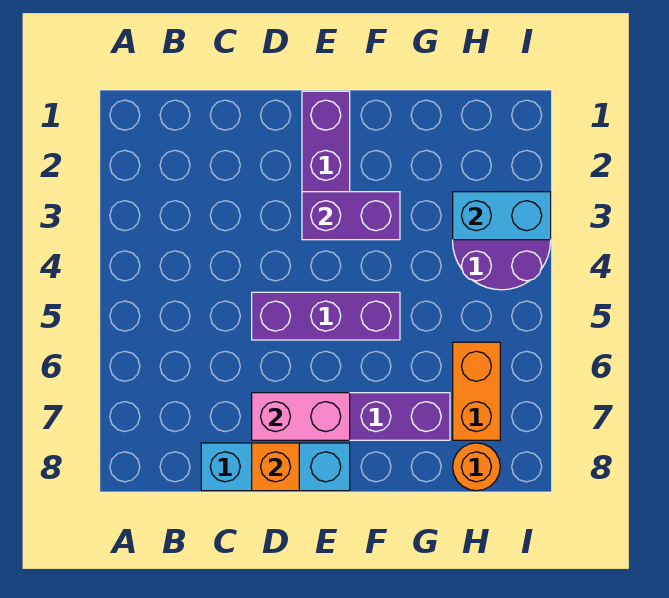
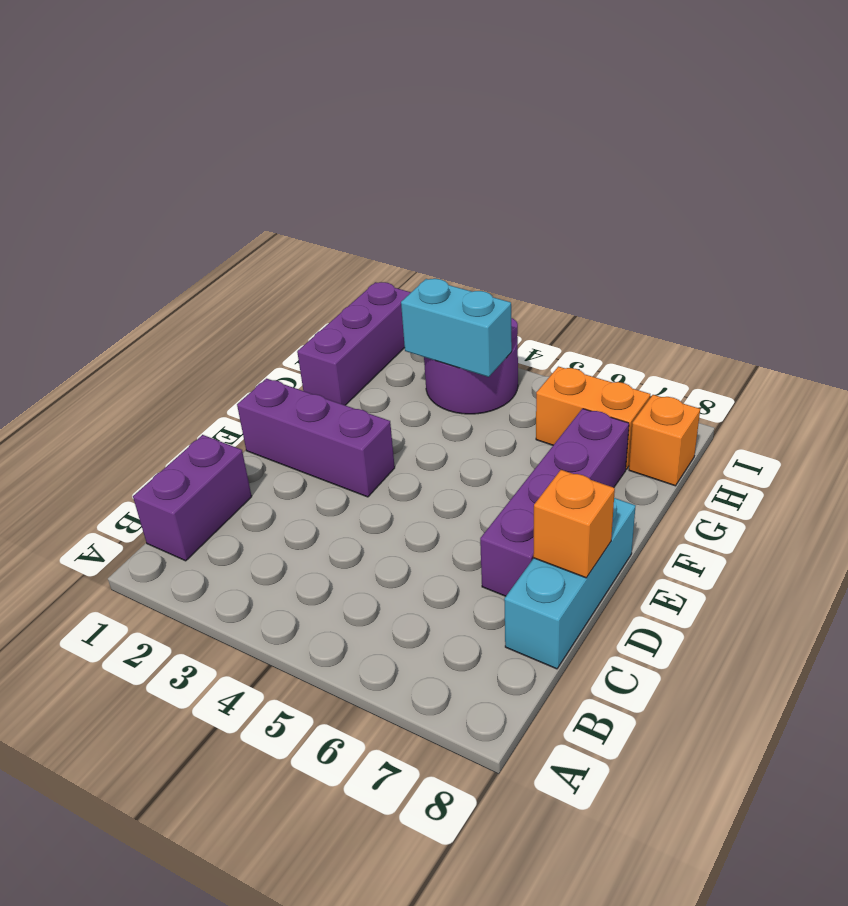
purple 1x3 brick [252,292,400,340] -> purple 1x3 brick moved to [297,282,411,405]
pink 1x2 brick [252,393,350,440] -> none
purple 1x2 brick [302,192,400,240] -> purple 1x2 brick moved to [133,435,252,561]
cyan 1x2 brick [453,192,551,240] -> cyan 1x2 brick turned to [401,279,512,377]
orange 1x1 round brick [453,443,500,491] -> orange 1x1 brick [629,395,700,486]

